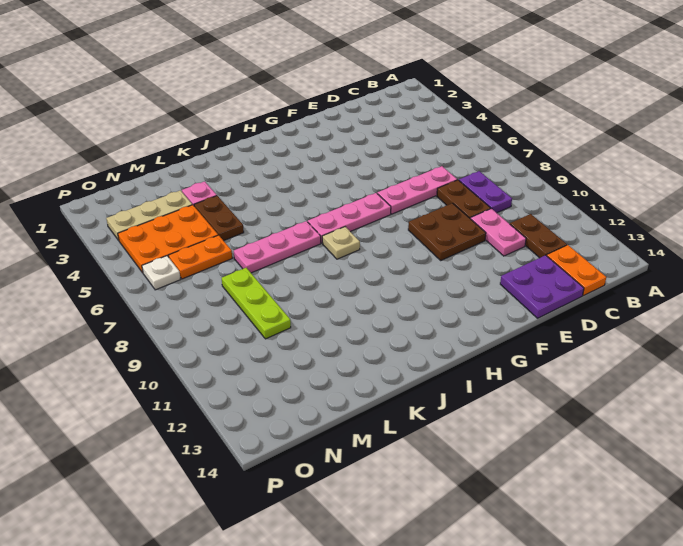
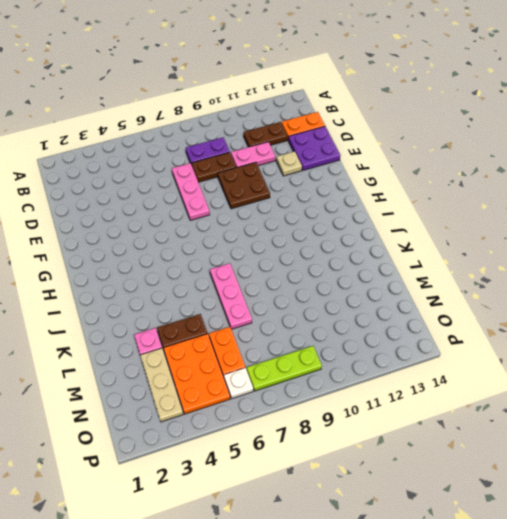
pink 1x3 plate [308,193,391,243] -> none
tan 1x1 plate [322,227,360,259] -> tan 1x1 plate moved to [276,151,302,176]
lime 1x3 plate [222,268,291,339] -> lime 1x3 plate moved to [247,346,322,391]

